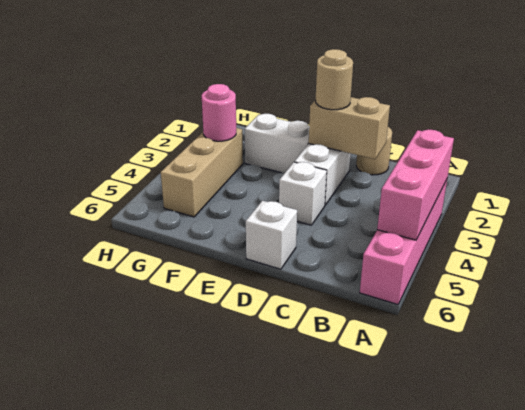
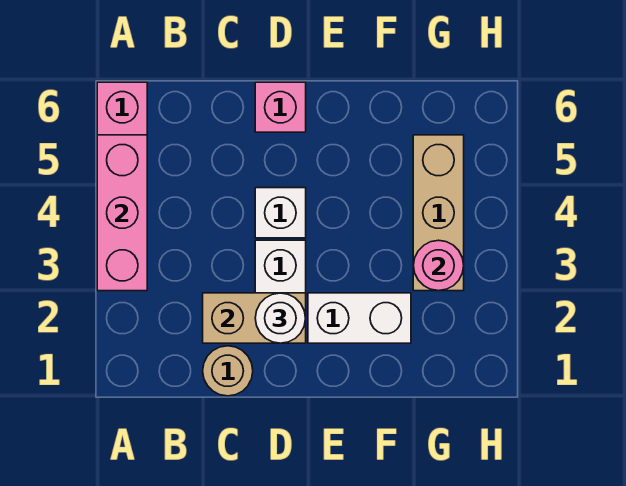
tan 1x1 round brick [315,49,353,110] -> white 1x1 round brick [255,293,306,343]
white 1x1 brick [246,201,297,269] -> pink 1x1 brick [255,82,306,132]

